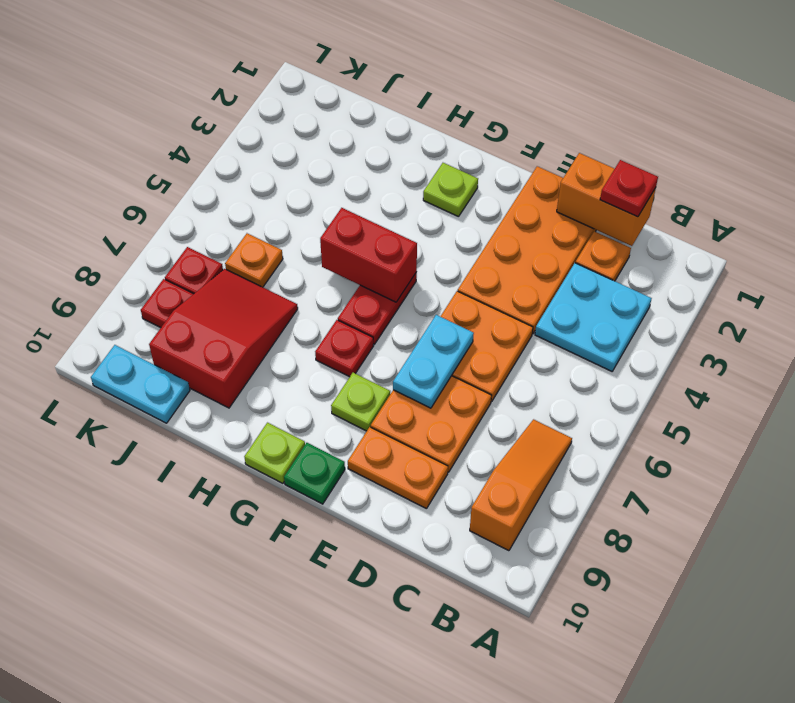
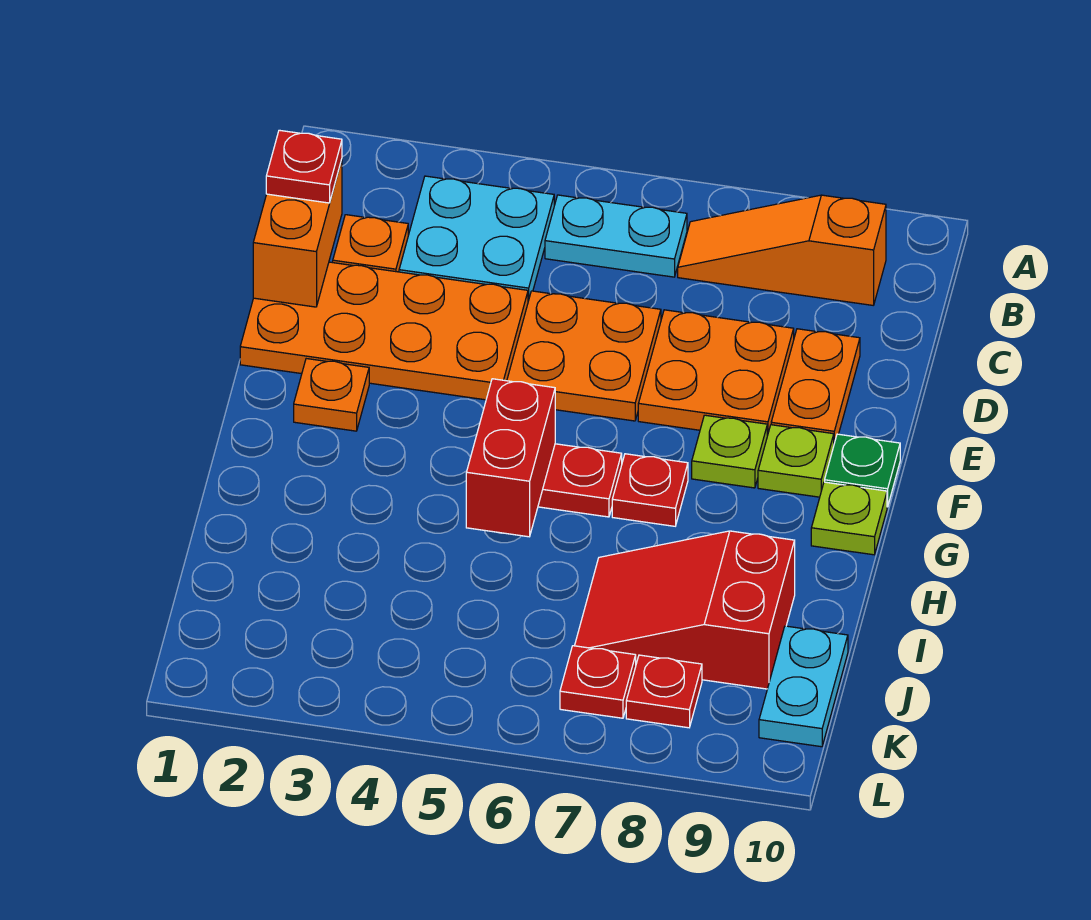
cyan 1x2 plate [393,315,474,408] -> cyan 1x2 plate moved to [545,195,687,277]
lime 1x1 plate [423,163,478,217] -> lime 1x1 plate moved to [758,425,834,497]
orange 1x1 plate [225,233,283,287] -> orange 1x1 plate moved to [294,359,369,431]

